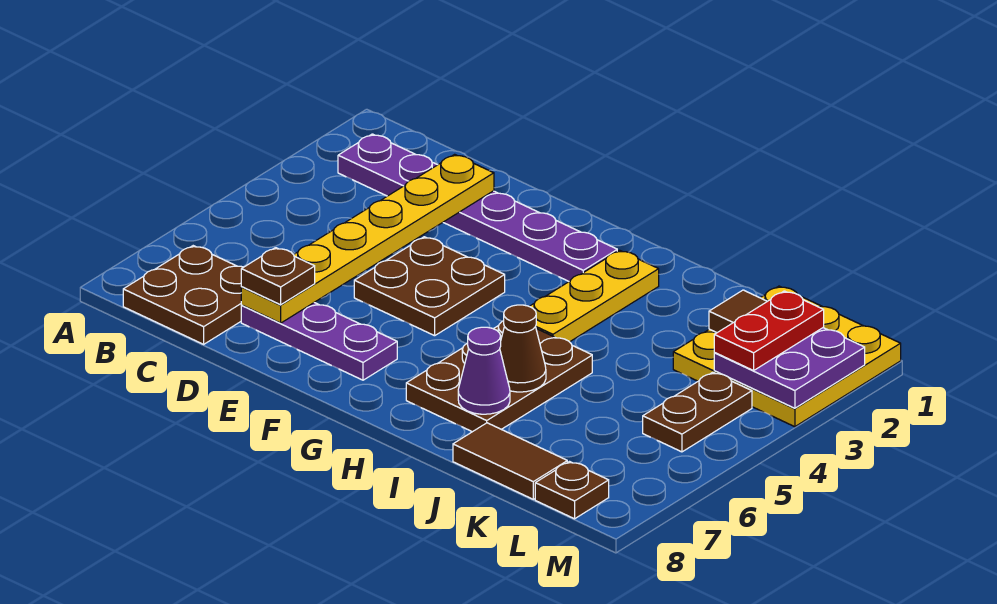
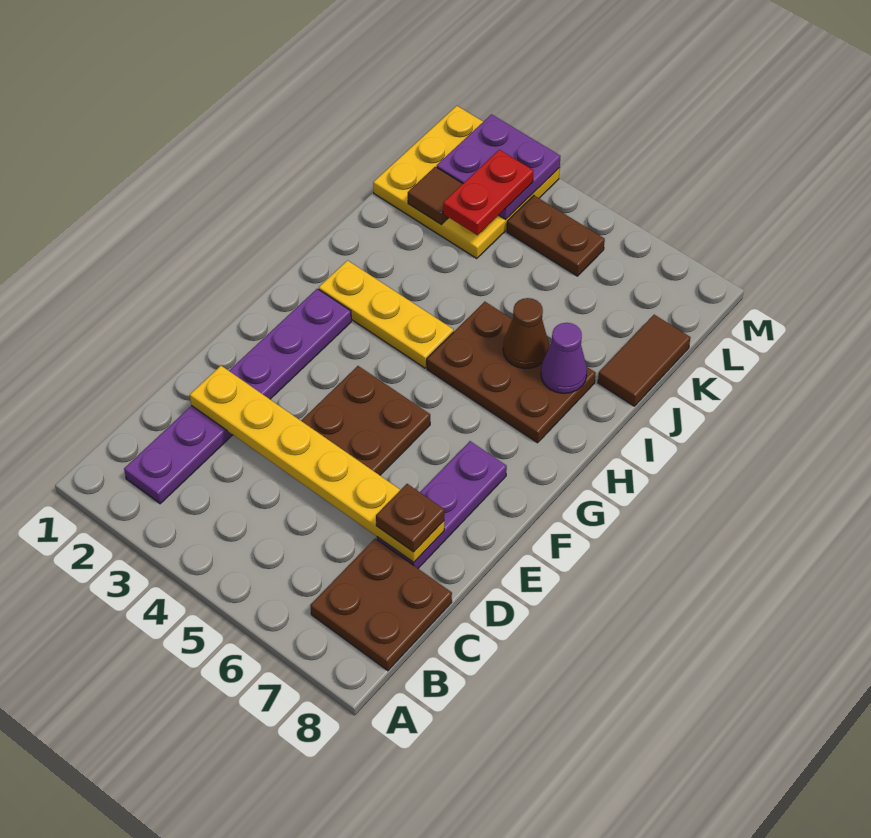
red 1x2 plate [714,291,824,371] -> red 1x2 plate turned to [443,150,533,235]
brown 1x1 plate [535,462,609,519] -> none

